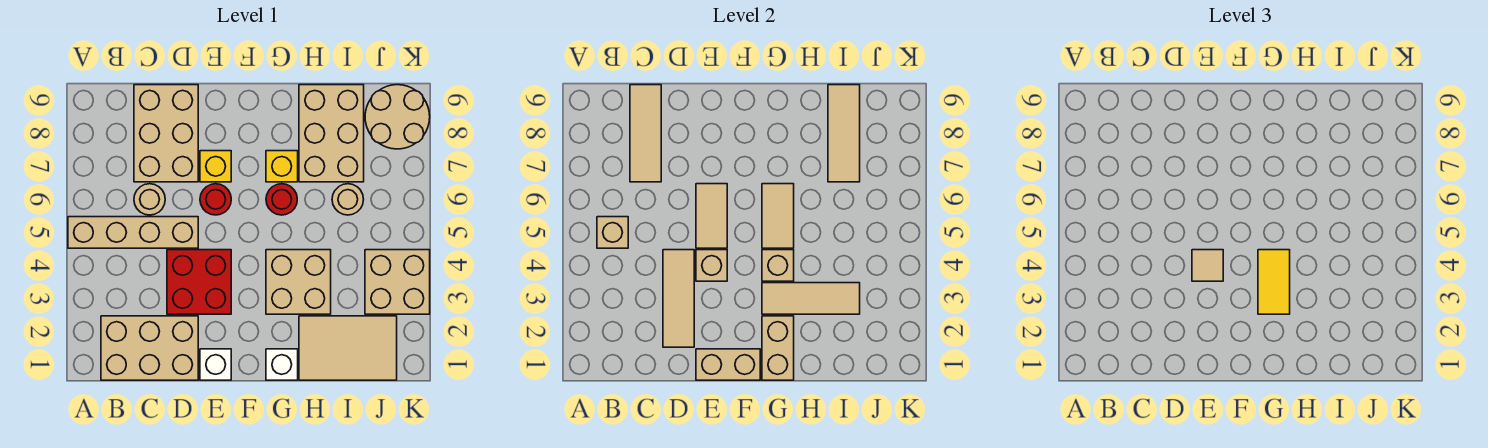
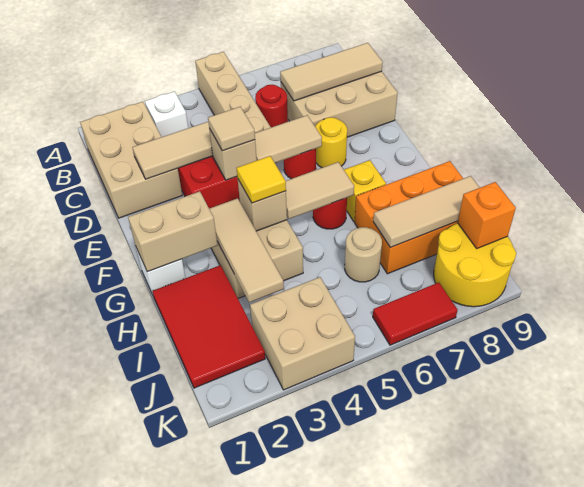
tan 1x1 brick [597,217,628,248] -> none
tan 1x1 round brick [134,184,165,215] -> red 1x1 round brick [255,85,288,127]
white 1x1 brick [200,349,231,380] -> white 1x1 brick moved to [145,91,188,137]
tan 1x2 brick [696,349,760,380] -> none
yellow 1x1 brick [200,151,231,182] -> yellow 1x1 round brick [315,117,347,168]
yellow 1x2 tile [1258,250,1290,314] -> yellow 1x1 tile [237,156,286,203]
tan 2x3 tile [299,316,397,380] -> red 2x3 tile [152,265,265,388]
tan 2x3 brick [299,85,364,182] -> orange 2x3 brick [355,161,463,274]
tan 2x2 round brick [365,85,430,149] -> yellow 2x2 round brick [434,223,516,307]
none -> orange 1x1 brick [458,182,516,248]
none -> red 1x2 tile [373,282,458,345]

